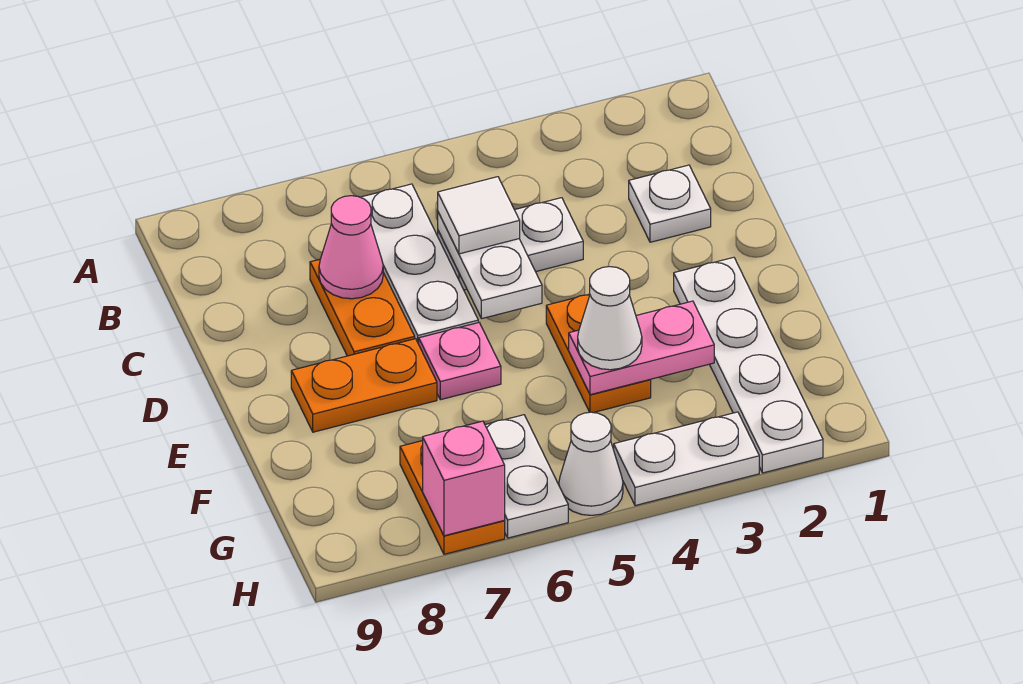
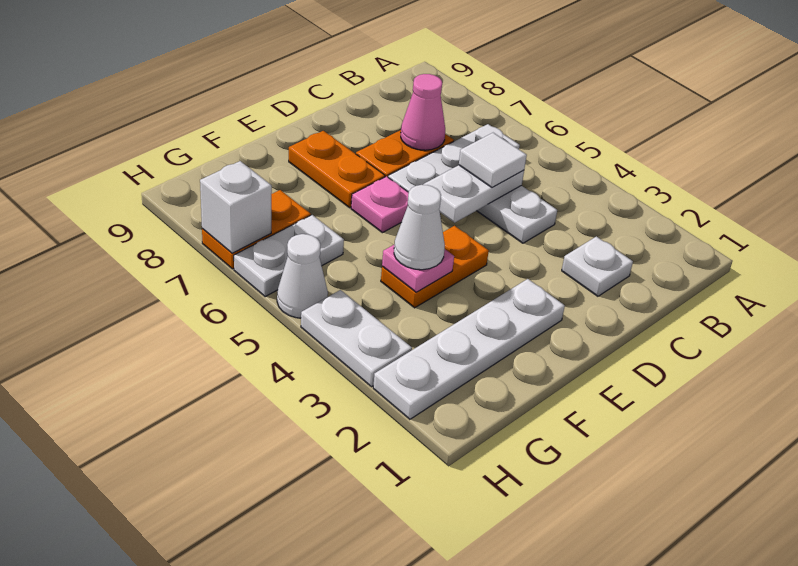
pink 1x2 plate [569,301,714,395] -> pink 1x1 plate [382,245,454,292]
pink 1x1 brick [423,421,505,536] -> white 1x1 brick [200,161,272,253]

